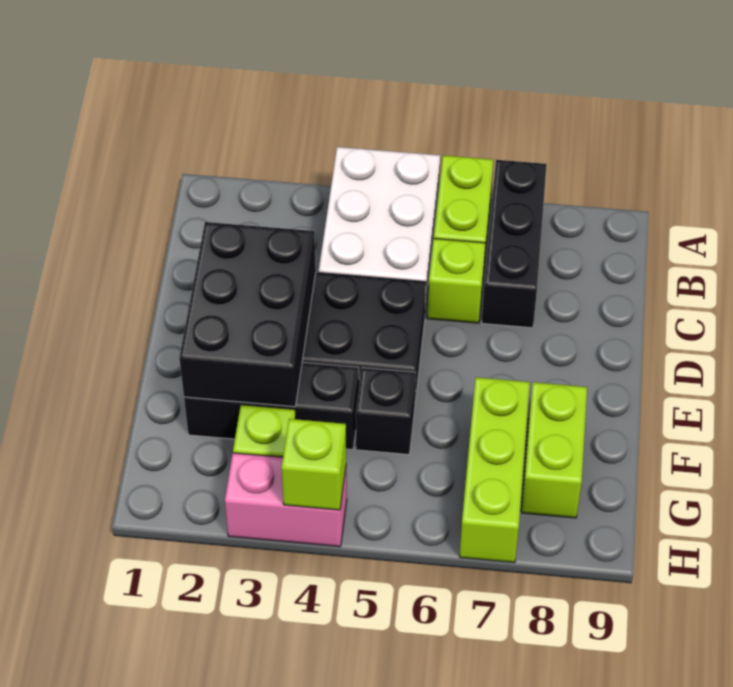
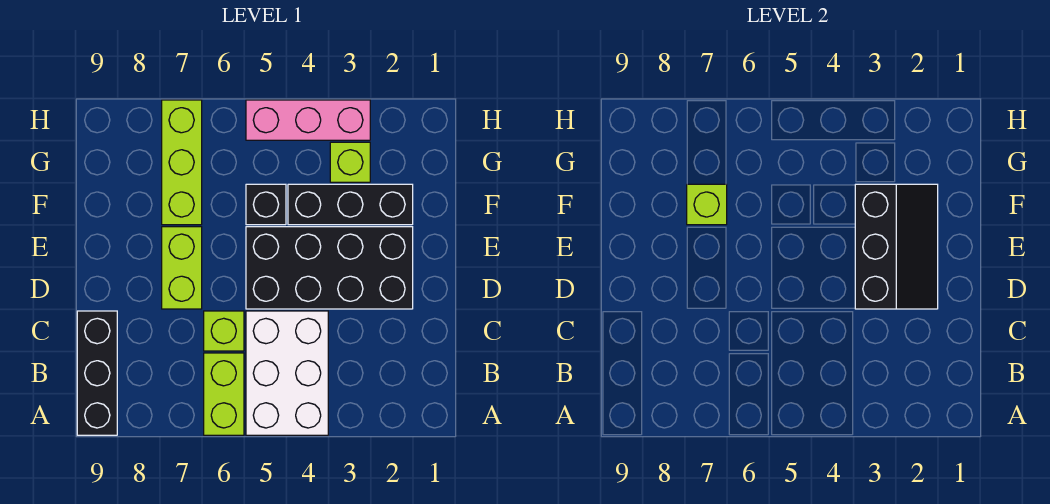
black 1x3 brick [482,160,547,328] -> black 1x3 brick moved to [77,311,117,435]
black 2x3 brick [179,222,316,407] -> black 2x3 slope [855,184,938,309]
lime 1x2 brick [522,382,587,518] -> lime 1x2 brick moved to [162,227,202,309]
pink 1x2 brick [225,453,347,547] -> pink 1x3 brick [246,100,370,140]
lime 1x1 brick [282,419,346,510] -> lime 1x1 brick moved to [687,184,727,225]

